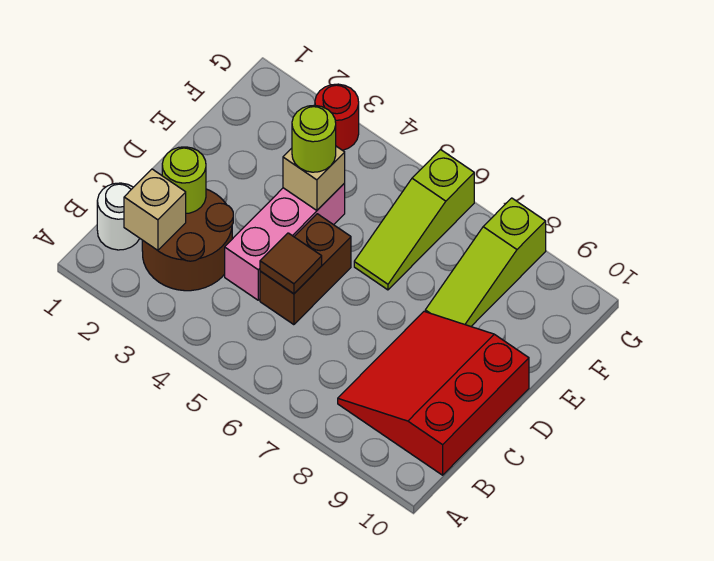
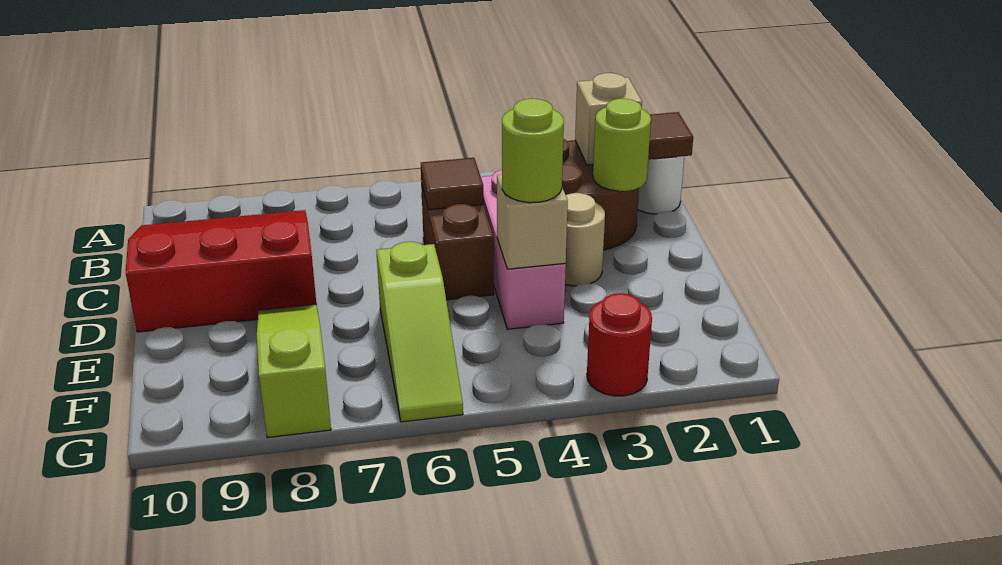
none -> brown 1x1 tile [648,112,693,159]
red 3x3 slope [338,311,529,475] -> red 3x3 slope turned to [126,210,316,332]
none -> tan 1x1 round brick [565,193,605,286]
lime 1x3 slope [354,150,474,290] -> lime 1x3 slope turned to [376,242,463,422]

